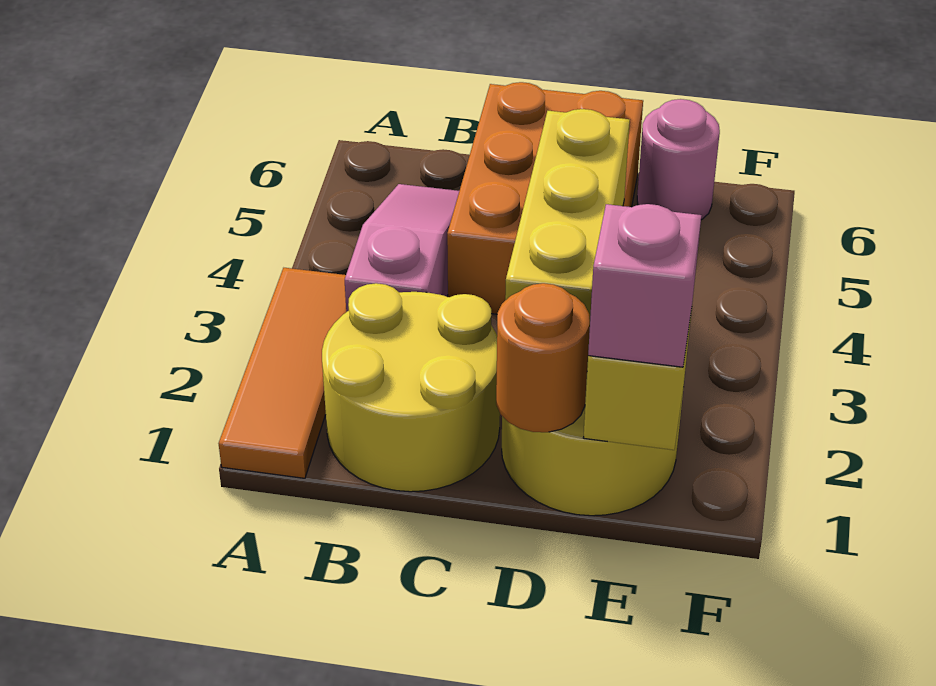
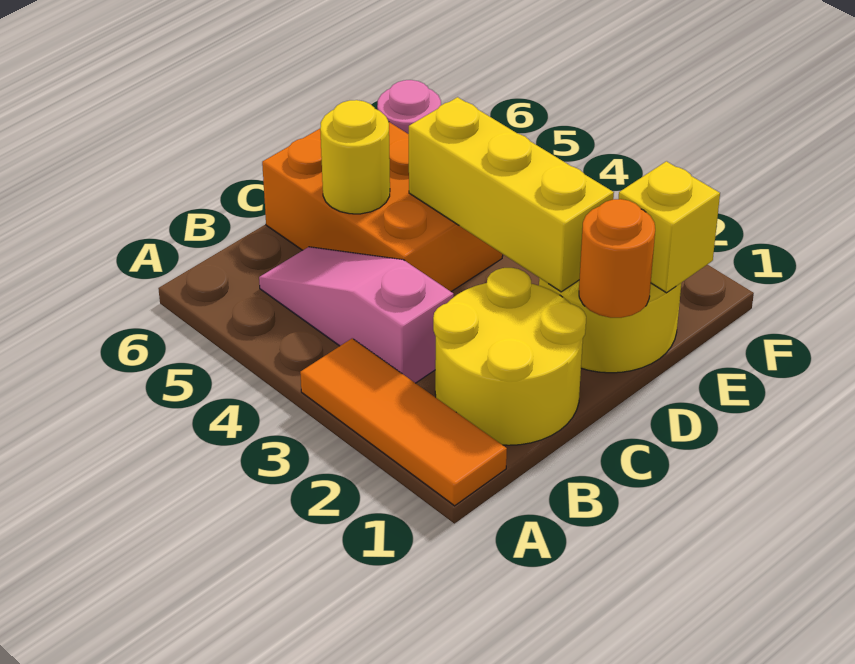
none -> yellow 1x1 round brick [320,100,390,214]
pink 1x1 brick [588,204,701,367] -> none

